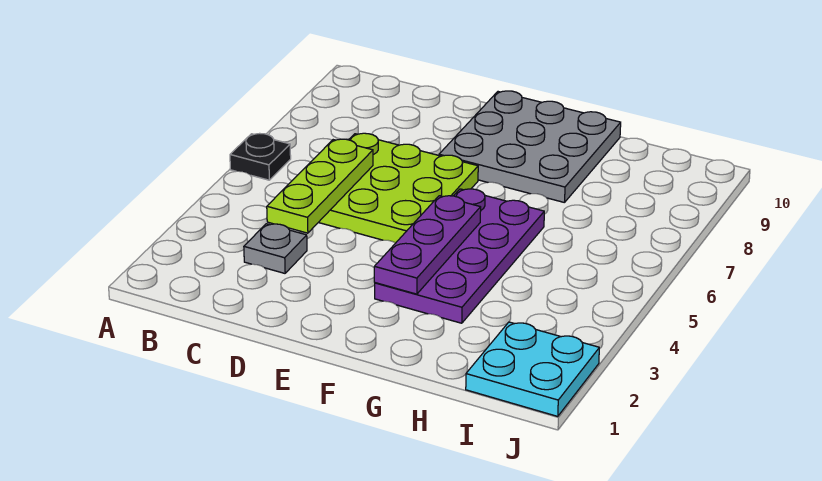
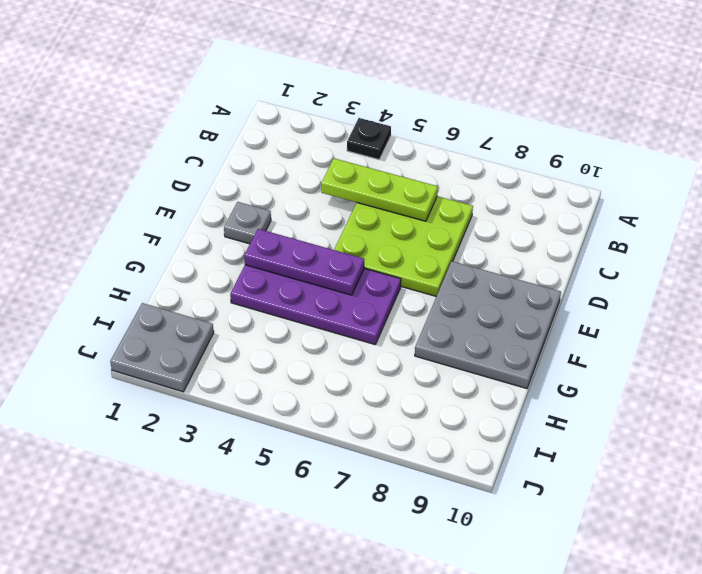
black 1x1 plate [230,133,291,180] -> black 1x1 plate moved to [347,118,391,160]
grey 1x1 plate [244,224,307,273] -> grey 1x1 plate moved to [224,202,271,244]
cyan 2x2 plate [466,322,599,416] -> grey 2x2 plate [110,303,214,392]

